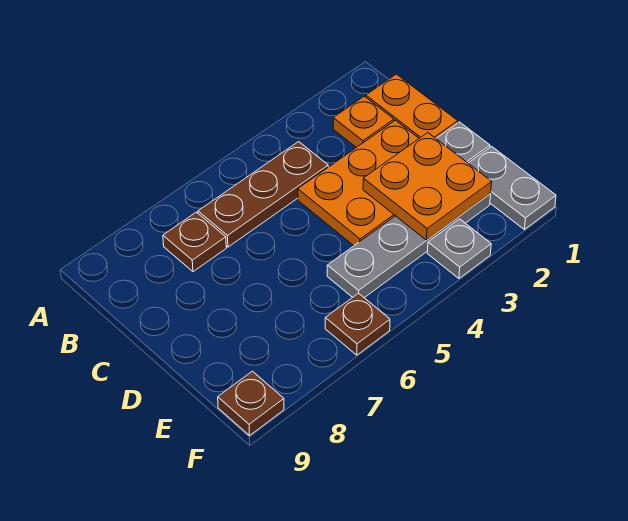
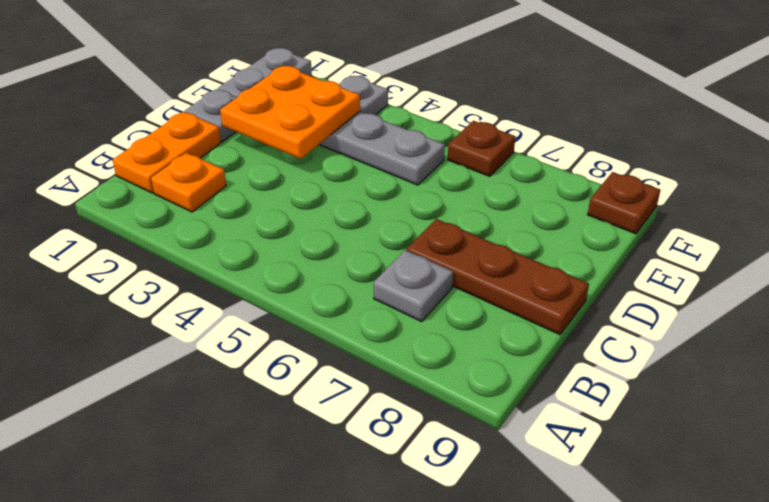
brown 1x3 plate [198,142,328,247] -> brown 1x3 plate moved to [407,219,589,335]
brown 1x1 plate [163,212,226,272] -> grey 1x1 plate [374,250,453,321]
orange 2x3 plate [298,120,419,246] -> none

